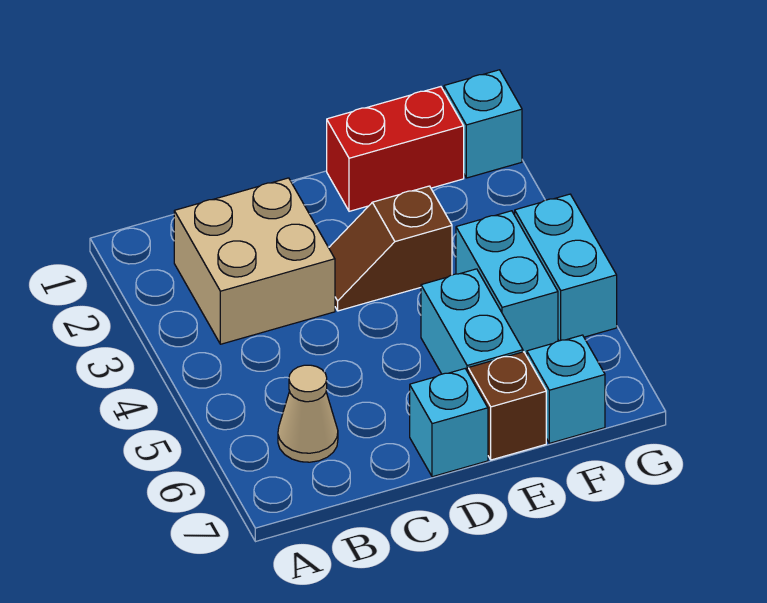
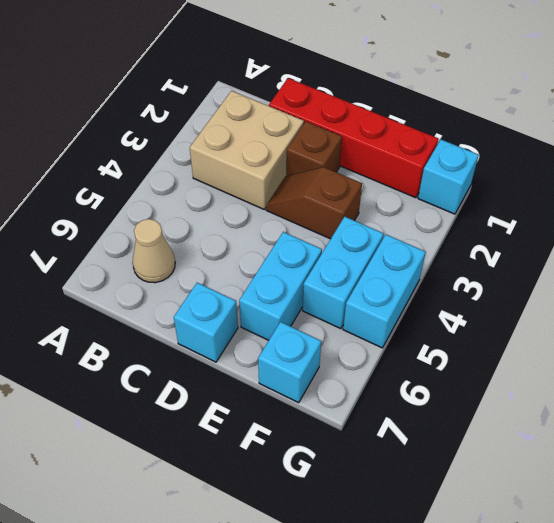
red 1x2 brick [327,87,464,211] -> red 1x4 brick [269,78,439,198]
brown 1x1 brick [468,352,546,460] -> brown 1x1 brick moved to [286,122,342,176]

